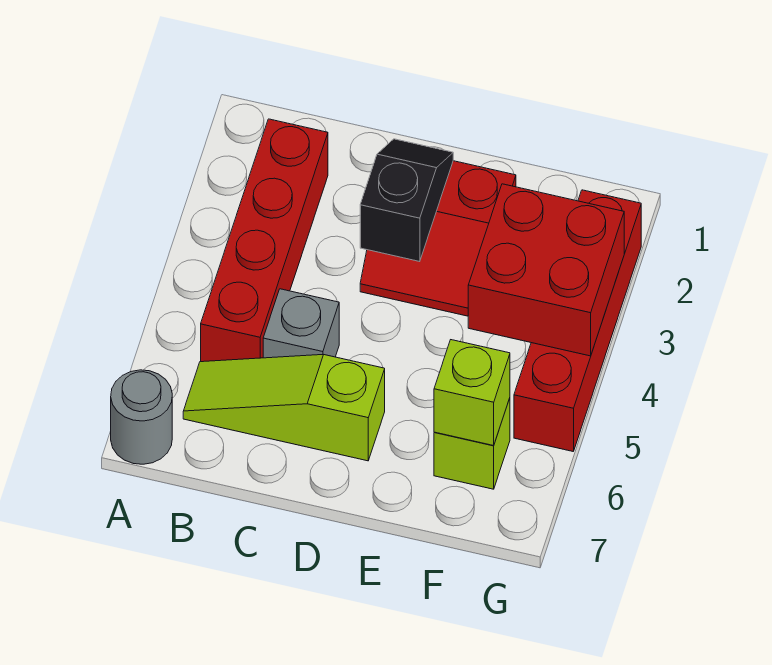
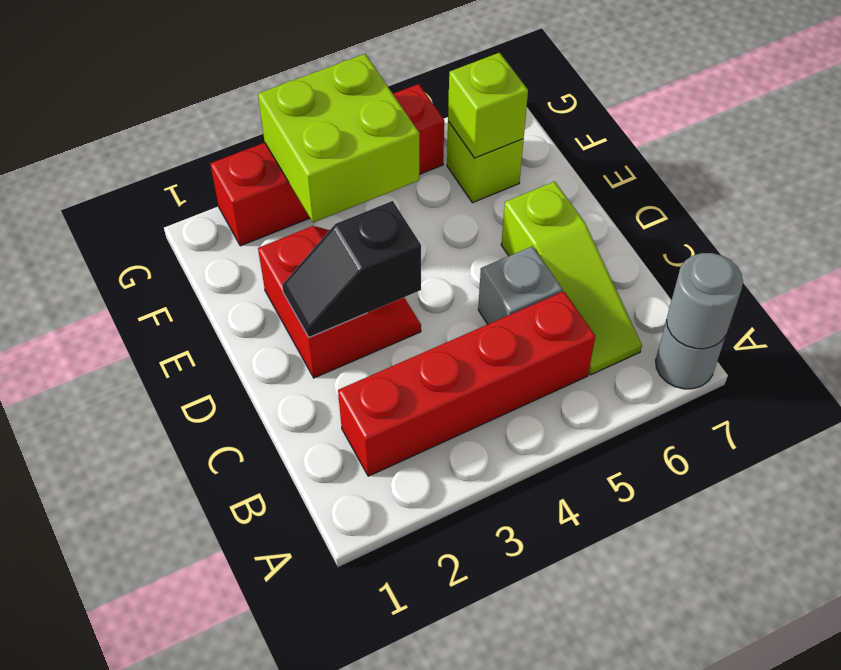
none -> grey 1x1 round brick [667,253,743,349]
red 2x2 brick [468,184,624,356] -> lime 2x2 brick [258,54,419,223]

